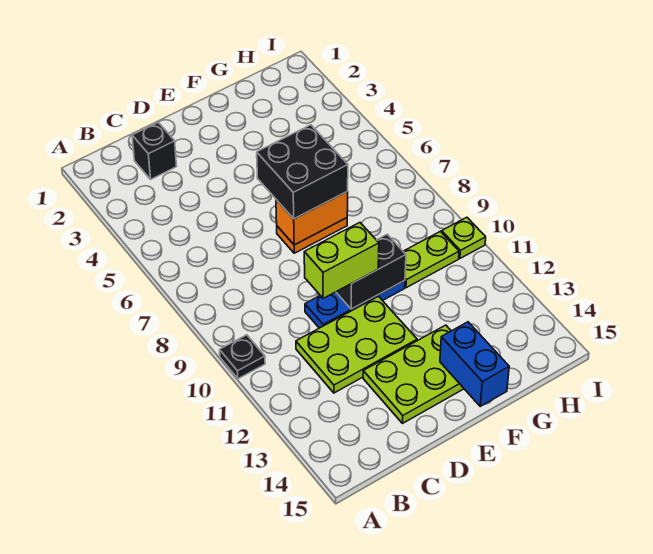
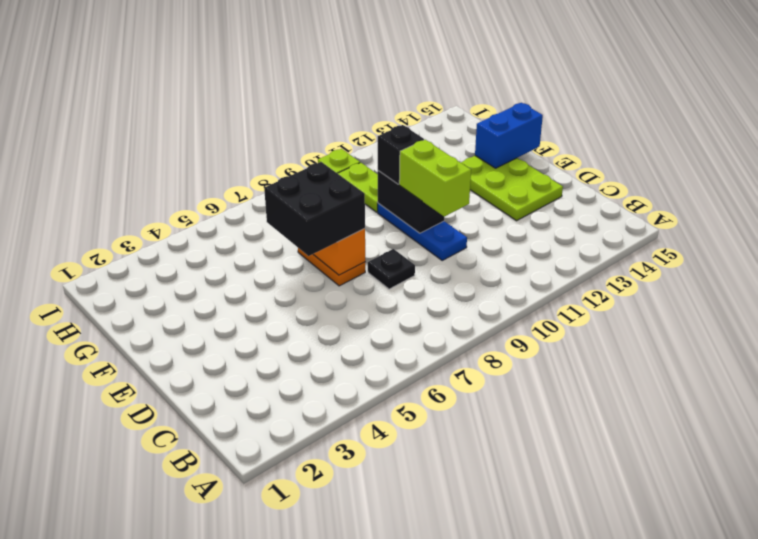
black 1x1 plate [220,335,265,379] -> black 1x1 plate moved to [368,249,415,289]
black 1x1 brick [132,122,177,179] -> black 1x1 brick moved to [378,125,424,184]
lime 2x3 plate [296,296,417,393] -> none

